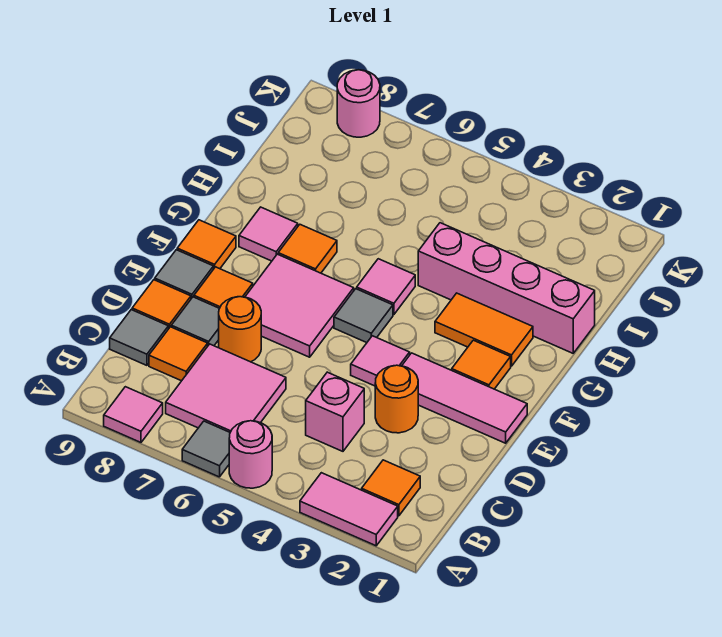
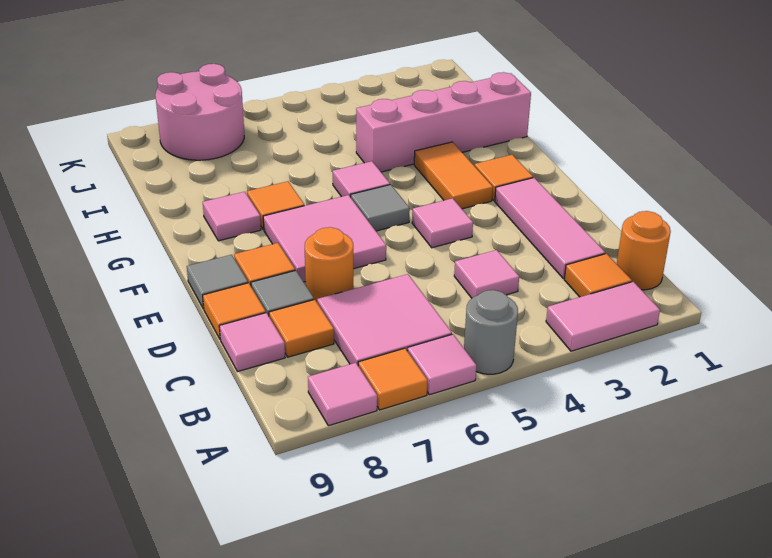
pink 1x1 round brick [229,421,272,488] -> grey 1x1 round brick [464,290,518,374]
grey 1x1 tile [182,421,230,477] -> pink 1x1 tile [407,334,477,395]
pink 1x1 brick [306,372,364,451] -> pink 1x1 tile [454,250,519,298]
grey 1x1 tile [110,310,168,365] -> pink 1x1 tile [219,313,285,372]
orange 1x1 round brick [375,365,418,433] -> orange 1x1 round brick moved to [617,211,671,290]
pink 1x3 tile [402,353,527,443] -> pink 1x3 tile turned to [495,178,605,279]
orange 1x1 tile [177,220,236,269] -> orange 1x1 tile moved to [358,348,428,410]
orange 1x2 tile [435,293,533,366] -> orange 1x2 tile turned to [414,142,493,209]
pink 1x1 round brick [337,70,380,137] -> pink 2x2 round brick [155,64,244,160]

